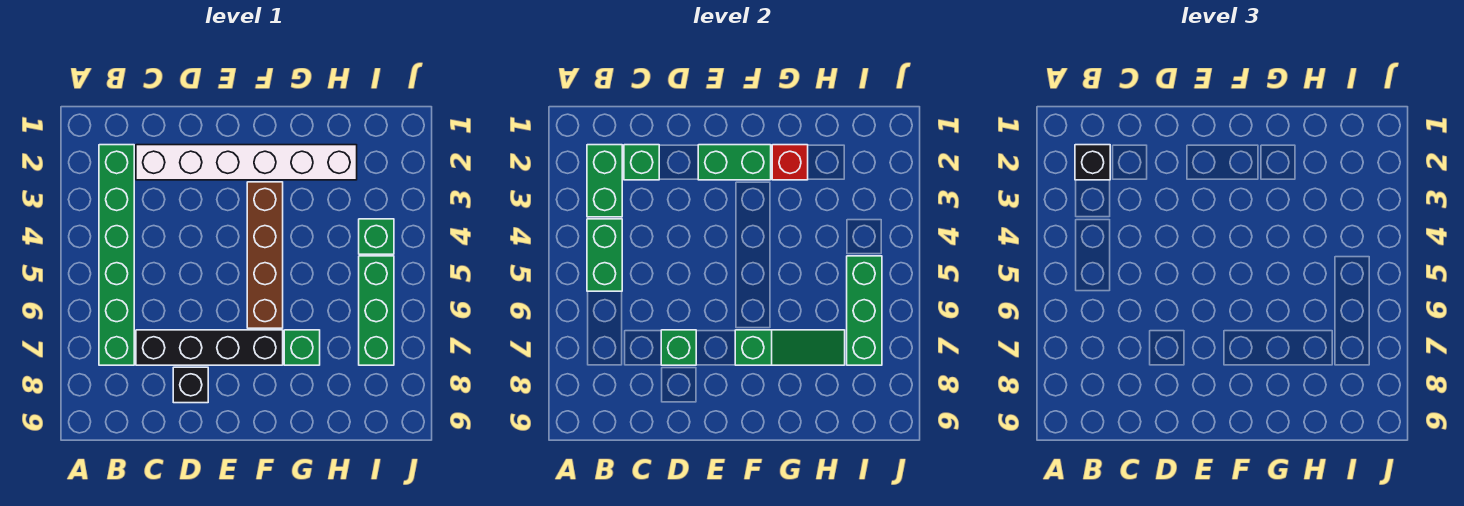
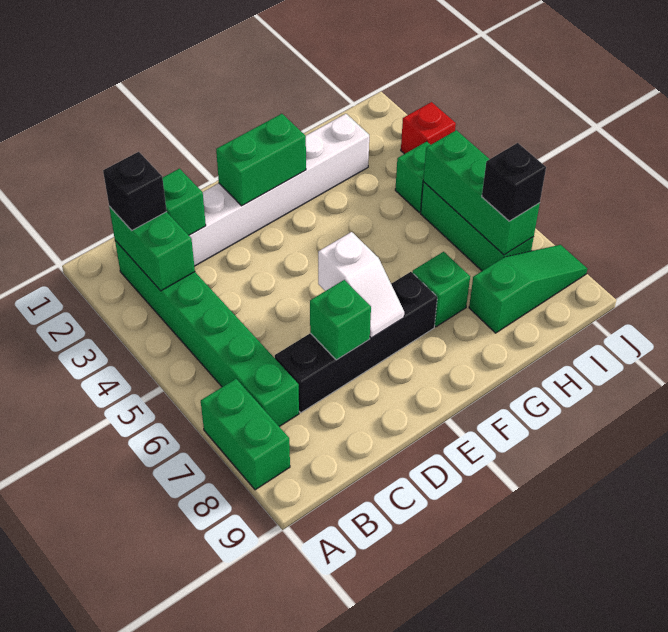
green 1x2 brick [587,219,622,291] -> green 1x2 brick moved to [201,379,290,490]
black 1x1 brick [173,367,208,403] -> black 1x1 brick moved to [482,143,546,221]
none -> white 1x2 slope [318,232,404,338]
brown 1x4 brick [247,182,283,328] -> none
green 1x3 slope [735,330,845,365] -> green 1x3 slope moved to [469,245,587,333]
red 1x1 brick [772,145,808,180] -> red 1x1 brick moved to [401,102,456,154]

